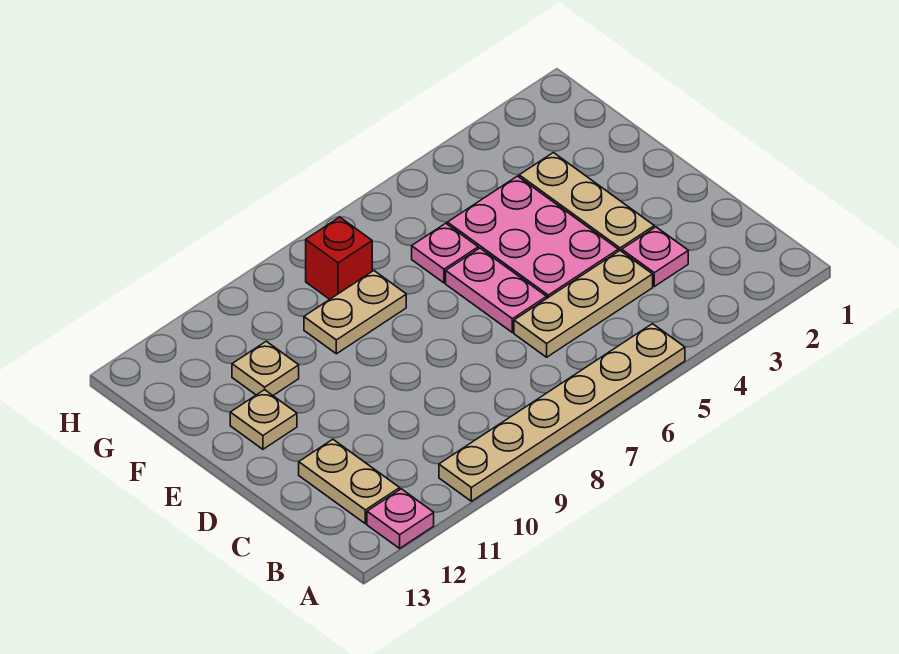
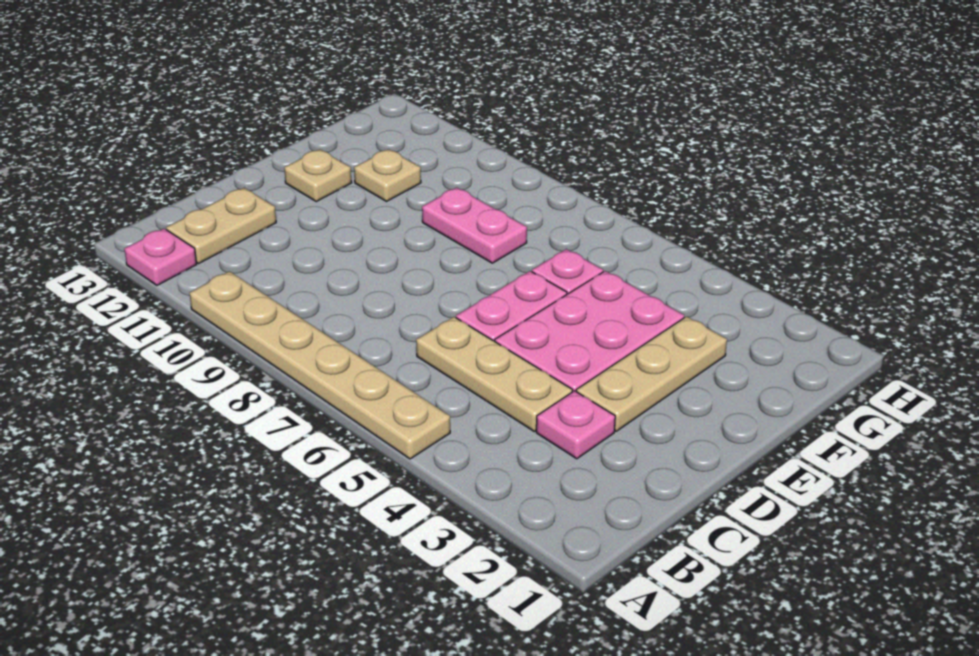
tan 1x2 plate [304,271,406,354] -> pink 1x2 plate [422,187,527,263]
red 1x1 brick [306,217,372,299] -> none

